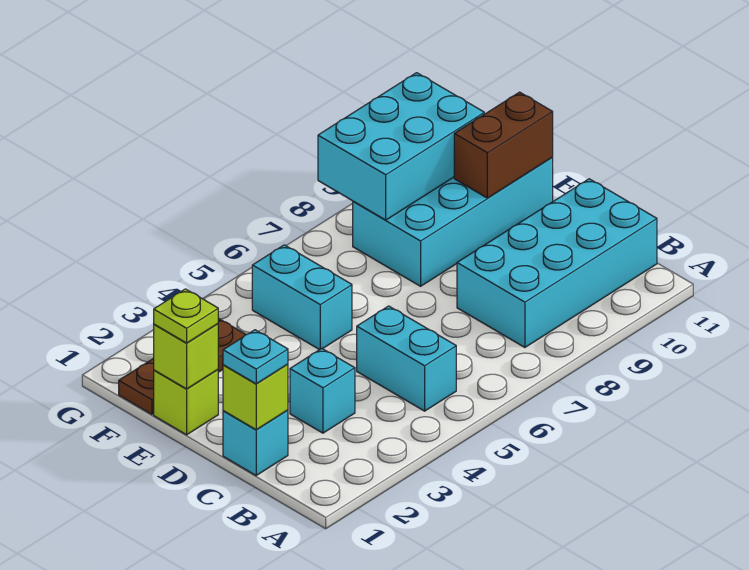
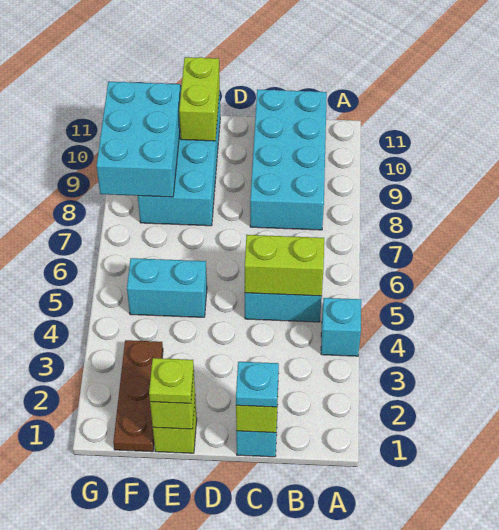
none -> lime 1x2 brick [245,235,324,296]
cyan 1x1 brick [290,349,355,433] -> cyan 1x1 brick moved to [321,298,361,356]
brown 1x2 brick [454,92,553,198] -> lime 1x2 brick [179,57,220,141]

